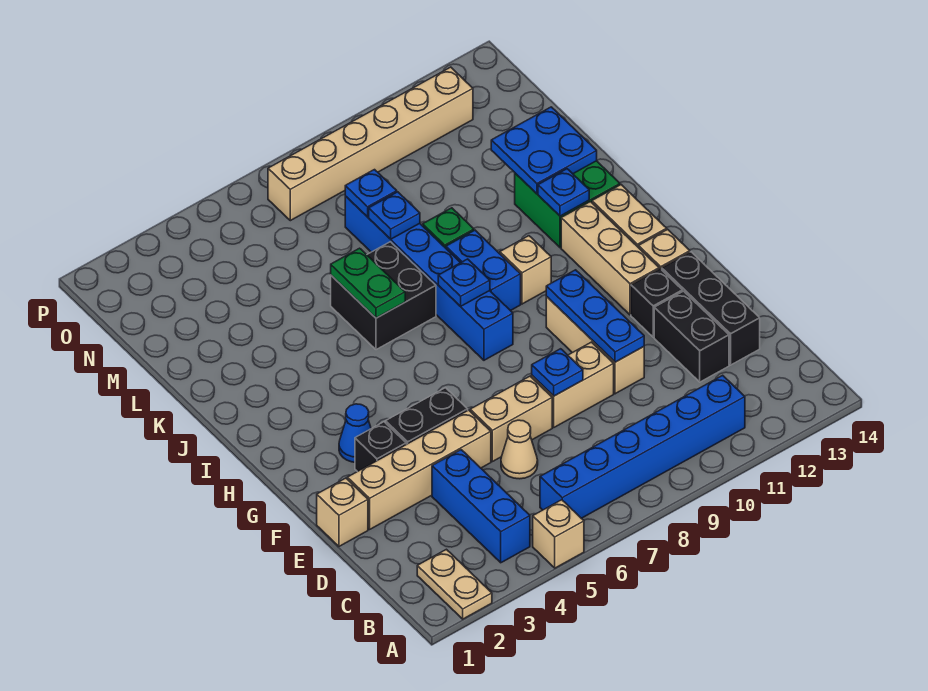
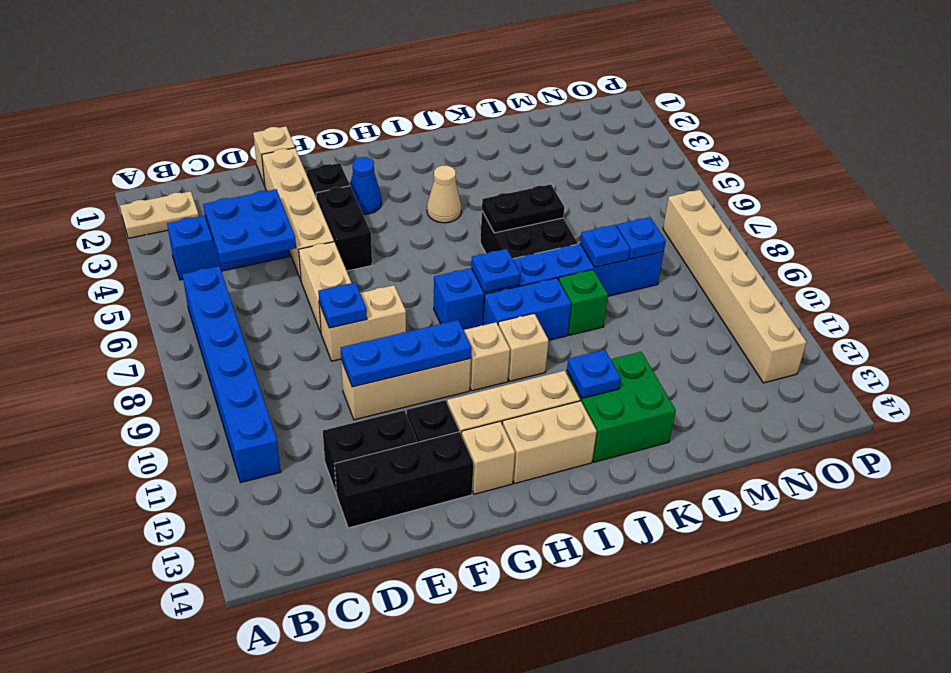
tan 1x1 brick [533,500,584,568] -> tan 1x1 brick moved to [464,322,510,391]
tan 1x1 cone [501,420,538,479] -> tan 1x1 cone moved to [427,166,461,223]
tan 1x2 brick [532,342,614,427] -> tan 1x2 brick turned to [319,285,406,361]
green 1x2 plate [331,248,405,318] -> black 1x2 plate [482,184,564,233]
blue 2x2 plate [491,107,597,194] -> blue 2x2 plate moved to [203,189,296,264]

